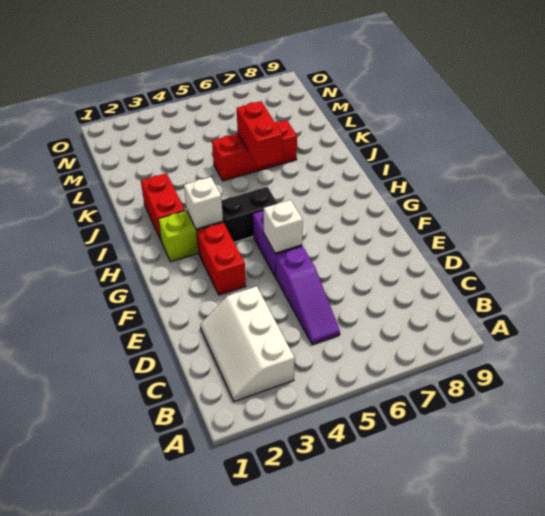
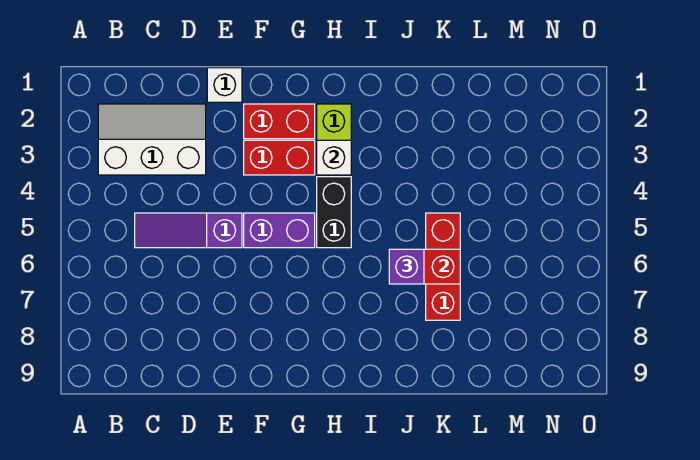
white 1x1 brick [263,200,303,253] -> white 1x1 brick moved to [207,68,242,102]
red 1x2 brick [141,173,185,240] -> red 1x2 brick moved to [244,104,315,139]
none -> purple 1x1 brick [389,249,424,284]

